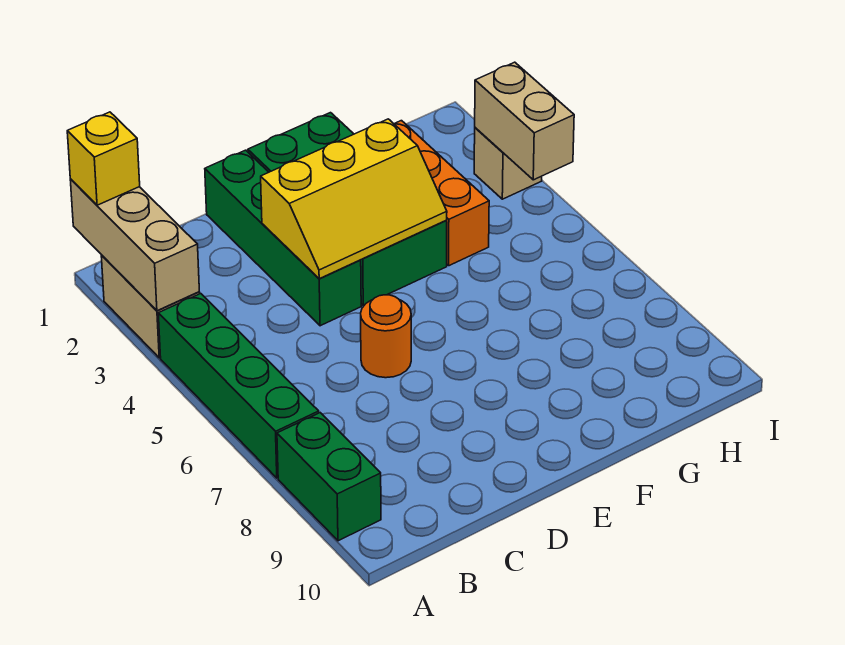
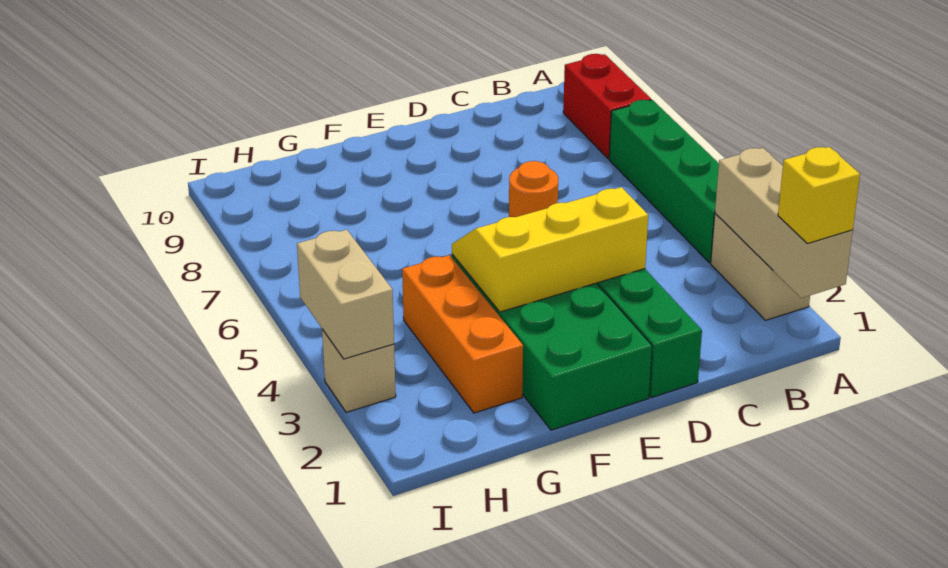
green 1x2 brick [277,413,381,541] -> red 1x2 brick [563,54,651,159]

